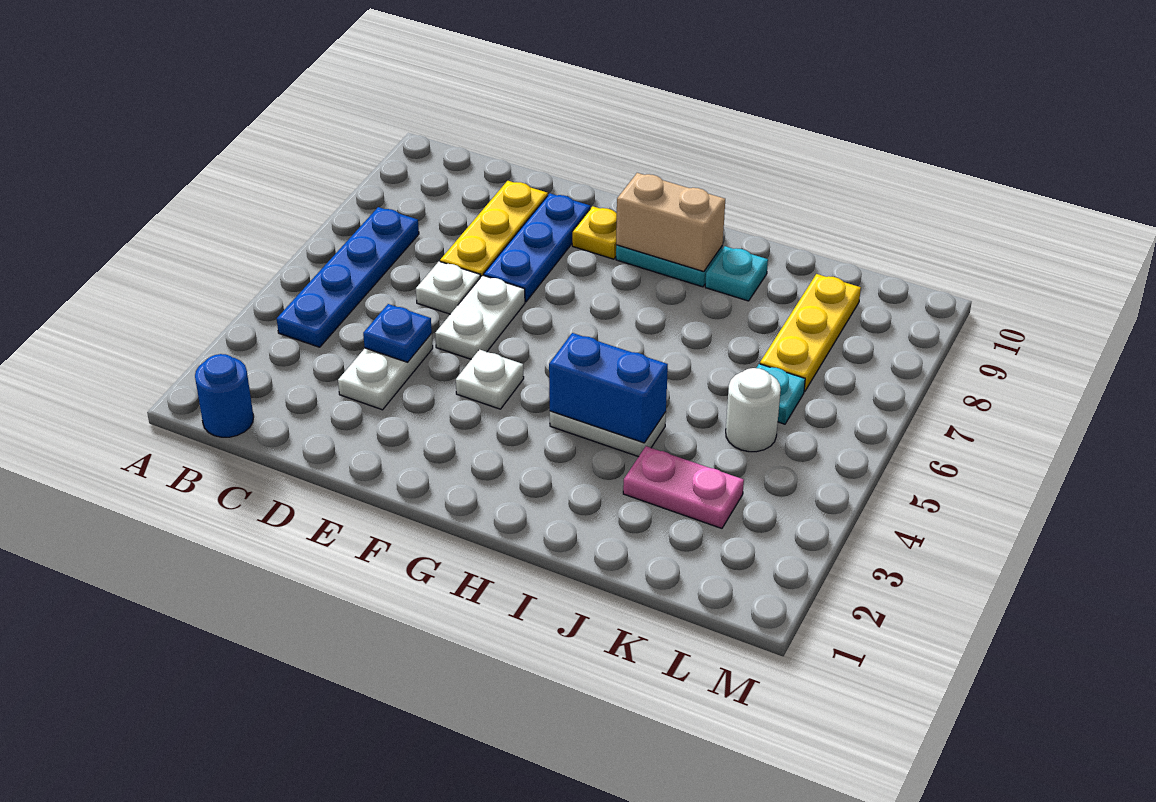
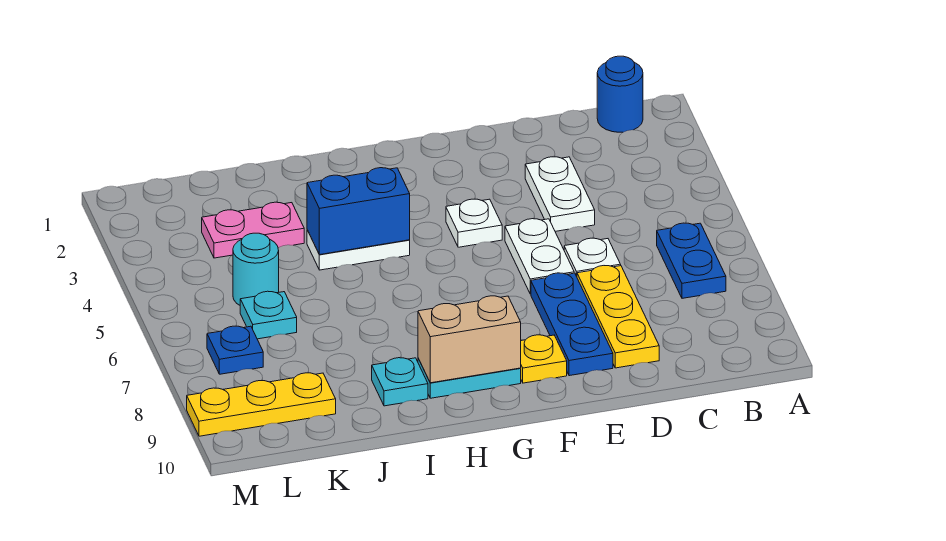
blue 1x4 plate [277,207,419,347] -> blue 1x2 plate [657,223,726,298]
blue 1x1 plate [363,304,432,362] -> blue 1x1 plate moved to [207,326,263,374]
white 1x1 round brick [726,368,781,452] -> cyan 1x1 round brick [233,233,279,305]
yellow 1x3 plate [760,274,861,392] -> yellow 1x3 plate turned to [187,373,336,436]

